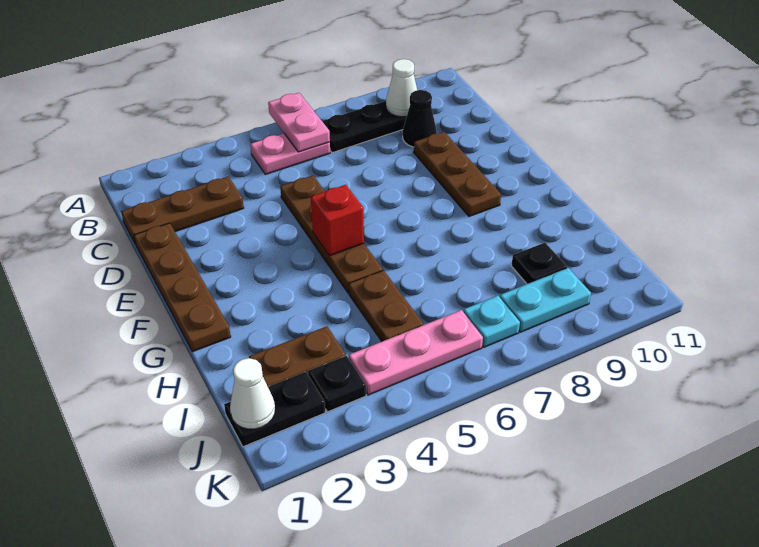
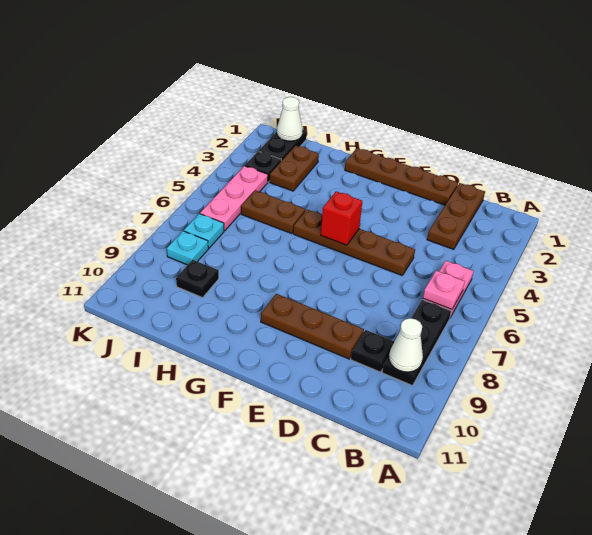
pink 1x2 plate [268,93,330,152] -> pink 1x1 plate [423,271,465,309]
black 1x1 cone [403,90,437,147] -> black 1x1 plate [351,330,394,372]
cyan 1x2 plate [500,268,591,332] -> cyan 1x1 plate [167,231,208,265]

